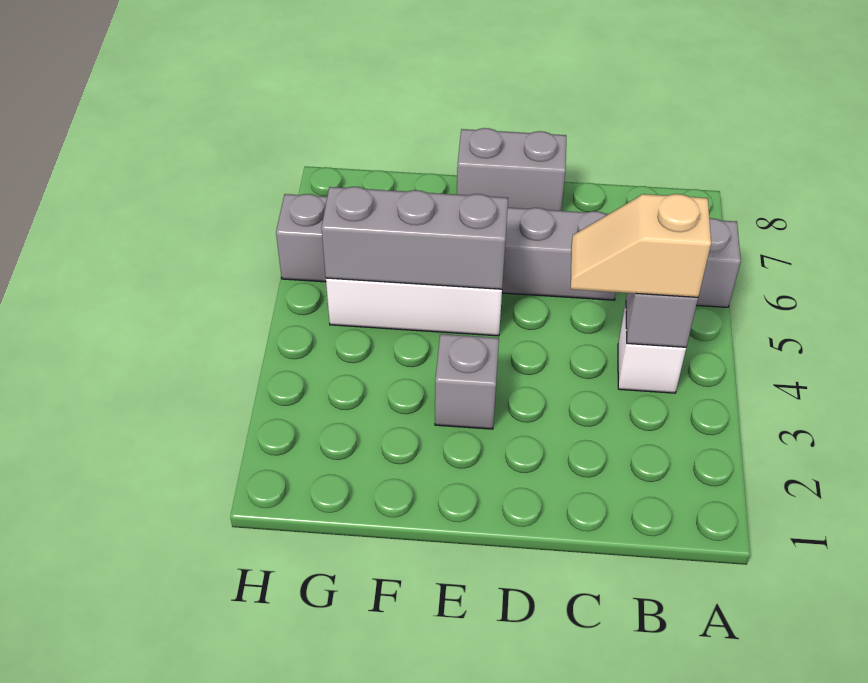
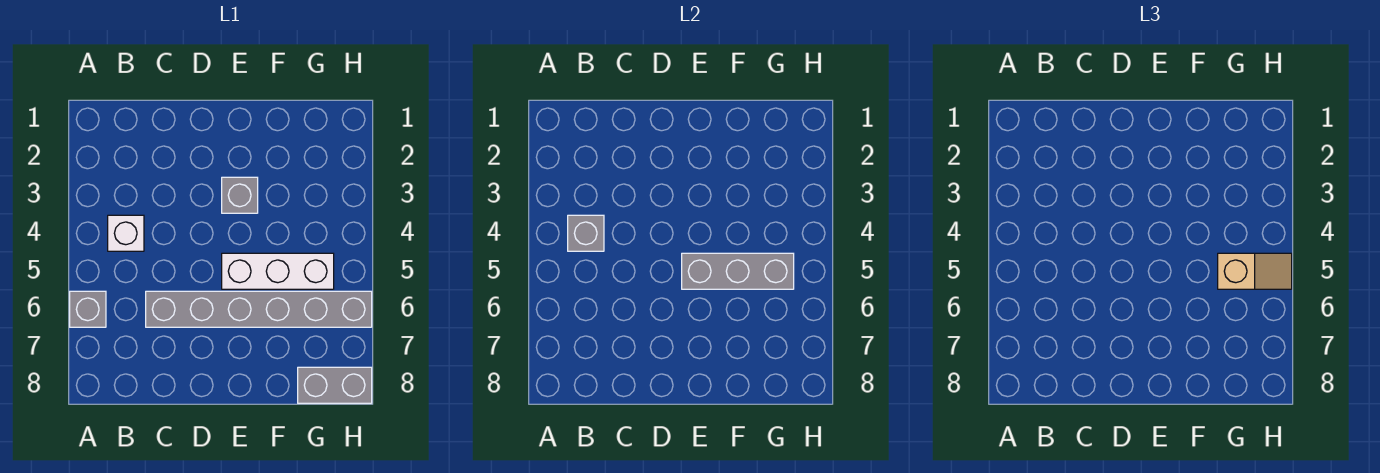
tan 1x2 slope [571,194,711,297] -> tan 1x2 slope moved to [1218,253,1292,289]
grey 1x2 brick [457,128,566,211] -> grey 1x2 brick moved to [298,367,372,403]

